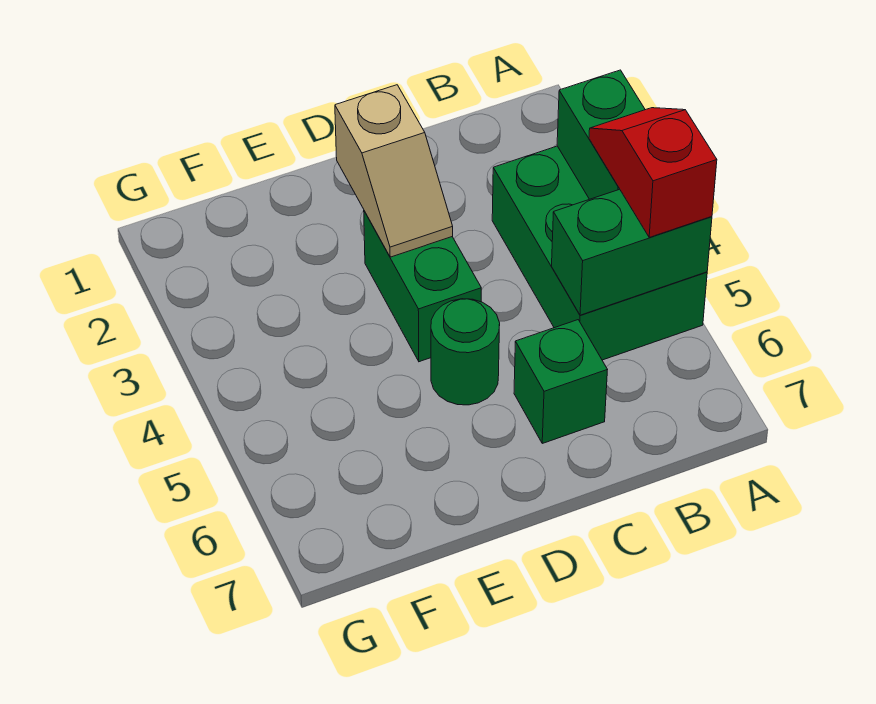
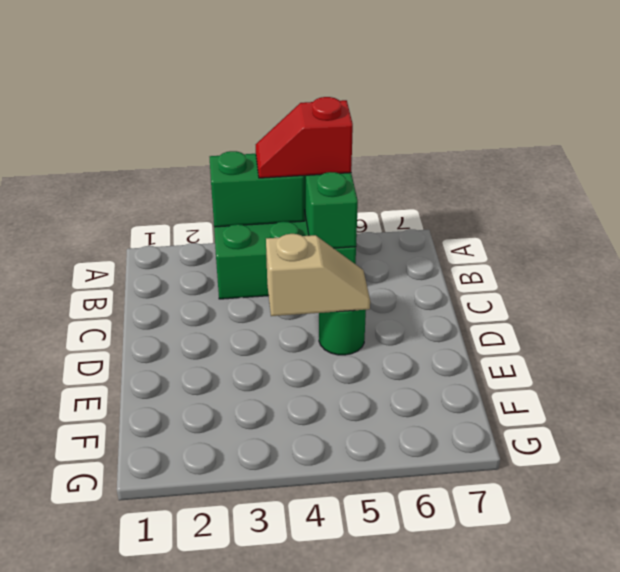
green 1x1 brick [514,320,607,443] -> none
tan 1x2 slope [335,85,453,257] -> tan 1x2 slope moved to [266,234,370,316]
green 1x2 brick [364,211,481,362] -> none

